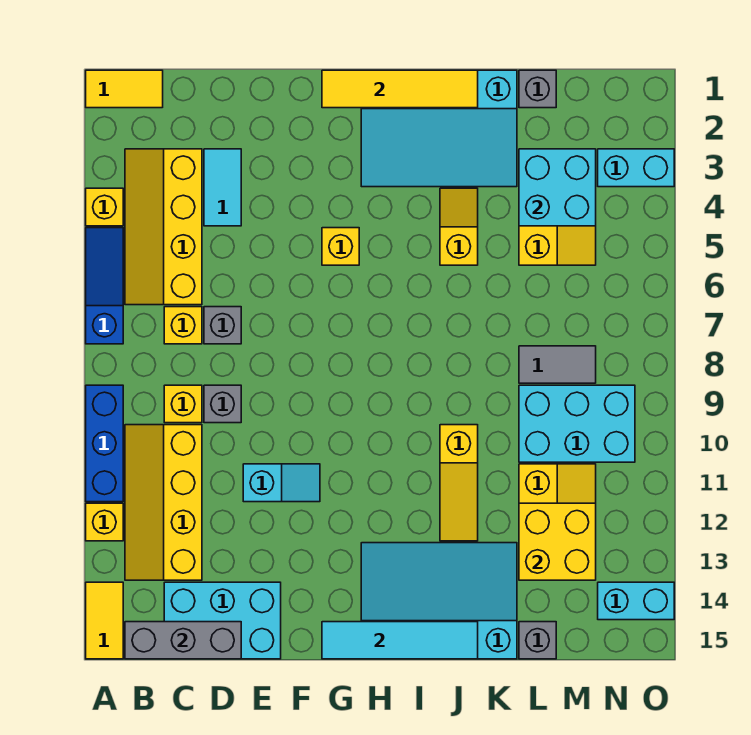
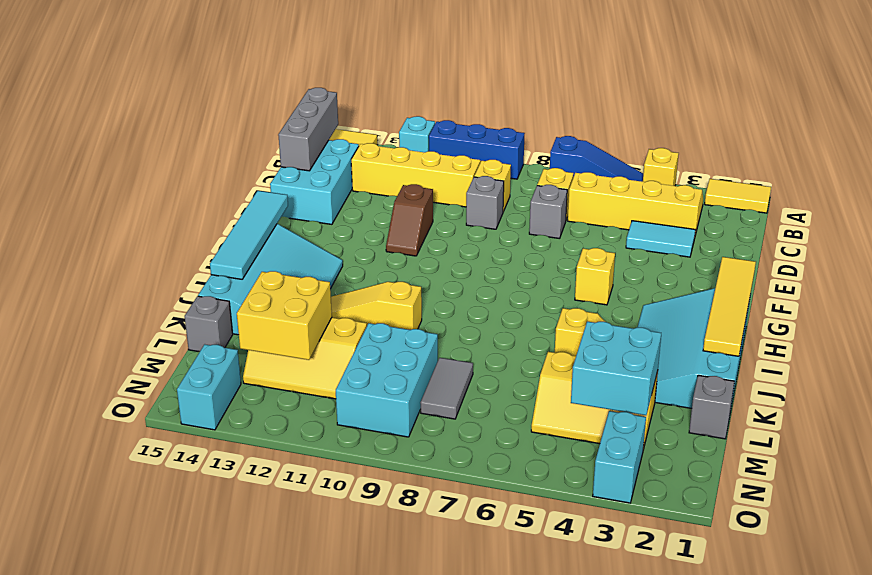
yellow 1x2 tile [86,70,163,108] -> yellow 1x2 tile turned to [705,179,771,213]
yellow 1x1 brick [86,503,123,541] -> cyan 1x1 brick [399,116,435,152]
cyan 1x2 slope [243,464,320,502] -> brown 1x2 slope [386,184,433,256]

